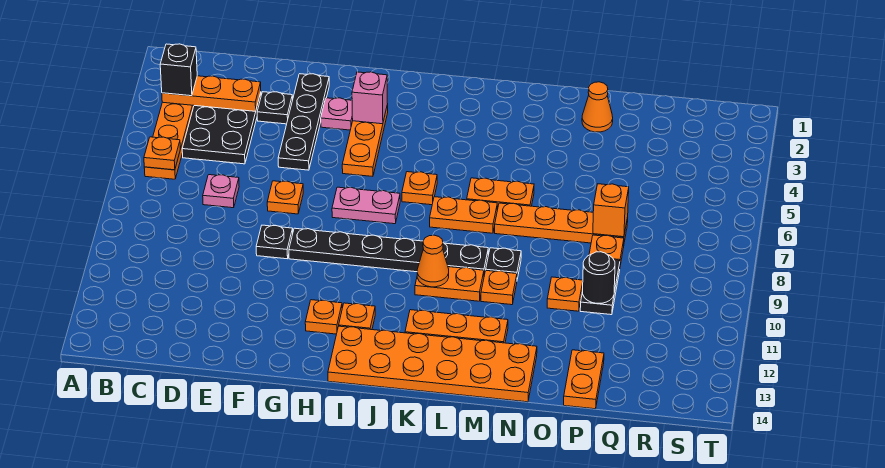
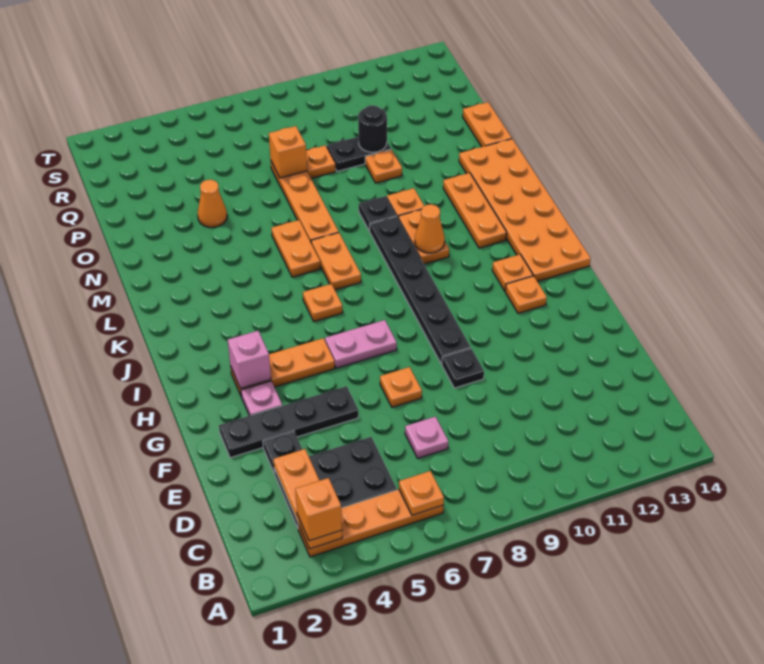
black 1x1 brick [160,44,197,96] -> orange 1x1 brick [295,478,342,541]
pink 1x2 plate [332,187,400,224] -> pink 1x2 plate turned to [325,320,397,368]
orange 1x1 cone [582,82,613,132] -> orange 1x1 cone moved to [198,180,227,227]
orange 1x2 plate [564,350,604,409] -> orange 1x2 plate turned to [463,102,512,147]

